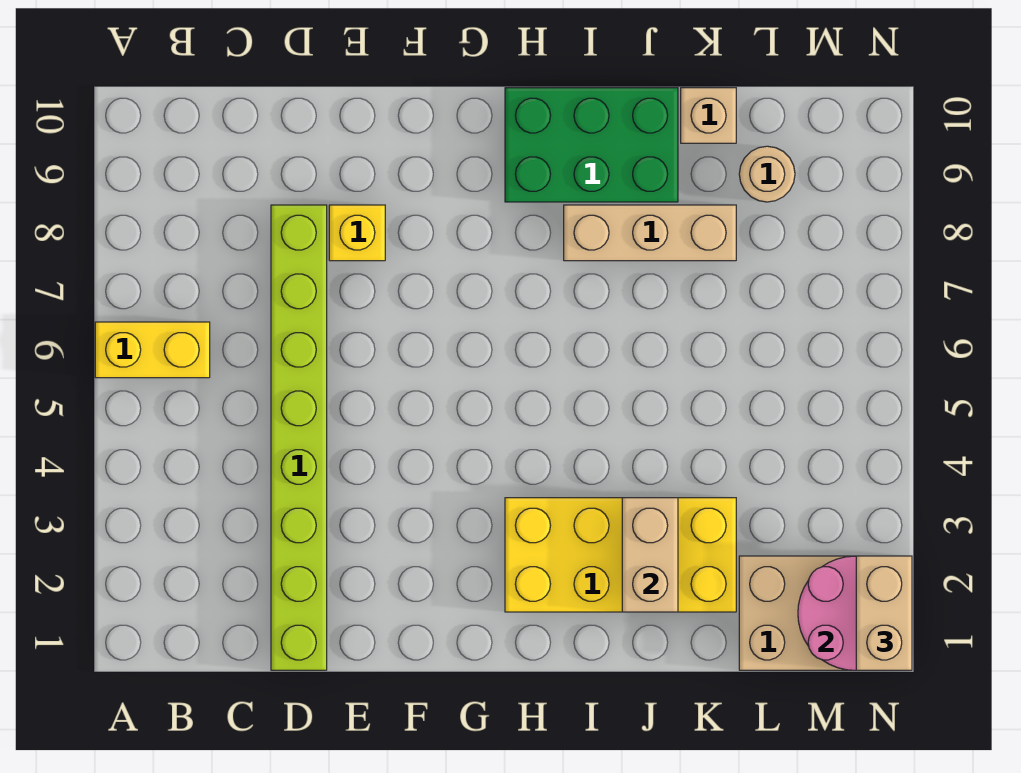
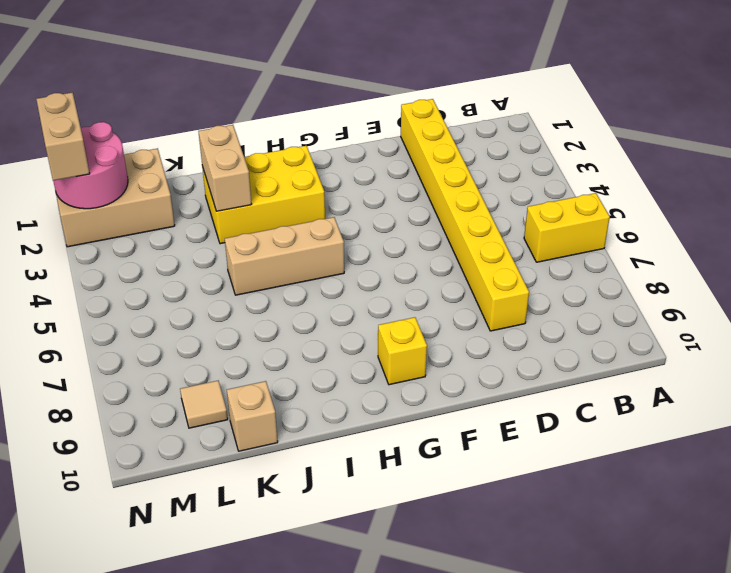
lime 1x8 brick [271,205,327,670] -> yellow 1x8 brick [401,99,529,331]
yellow 1x1 brick [329,205,385,261] -> yellow 1x1 brick moved to [378,317,427,385]
yellow 2x4 brick [505,498,736,612] -> yellow 2x3 brick [202,146,325,244]
green 2x3 brick [505,88,678,202] -> none
tan 1x3 brick [564,205,736,261] -> tan 1x3 brick moved to [225,217,344,295]
tan 1x1 round brick [739,146,795,202] -> tan 1x1 tile [180,381,228,428]

